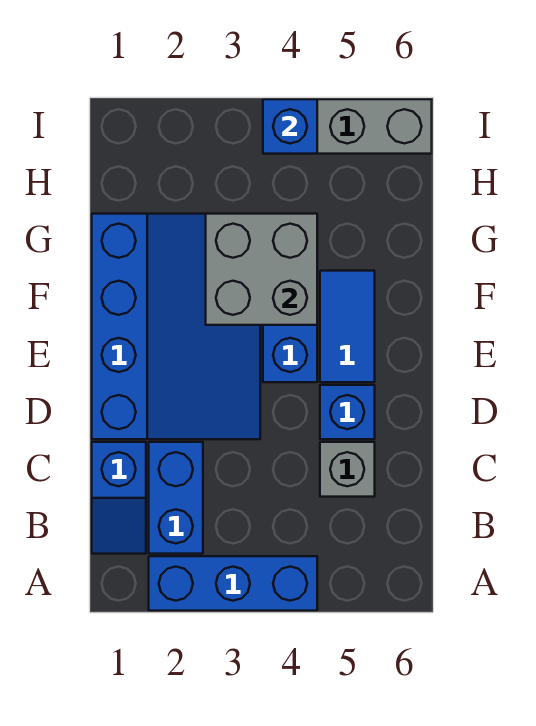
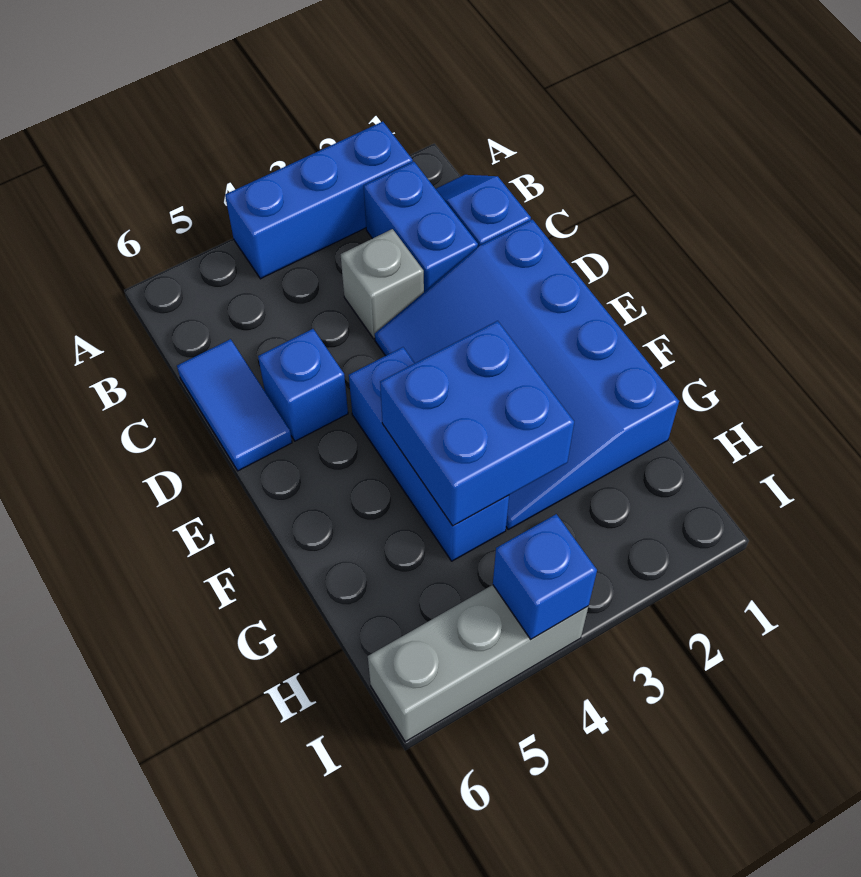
grey 1x1 brick [320,442,375,497] -> grey 1x1 brick moved to [341,229,424,339]
blue 1x2 tile [320,271,375,382] -> blue 1x2 tile moved to [177,339,292,471]
grey 2x2 brick [206,214,317,325] -> blue 2x2 brick [380,321,574,526]

